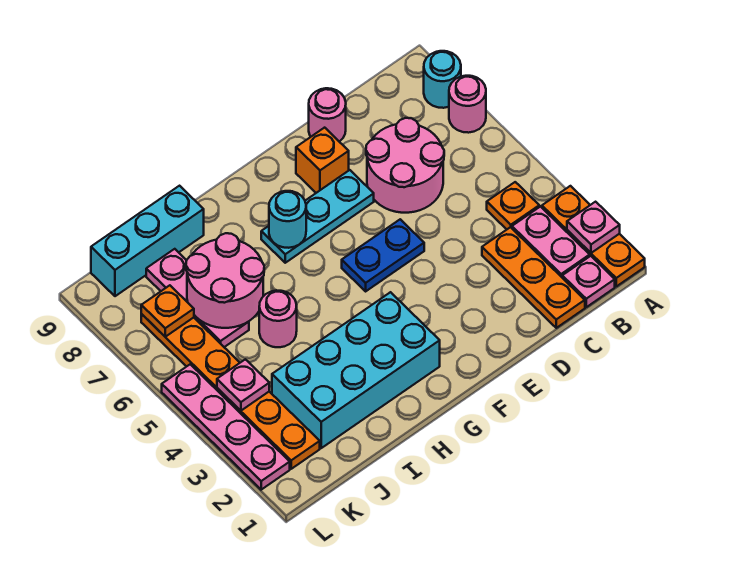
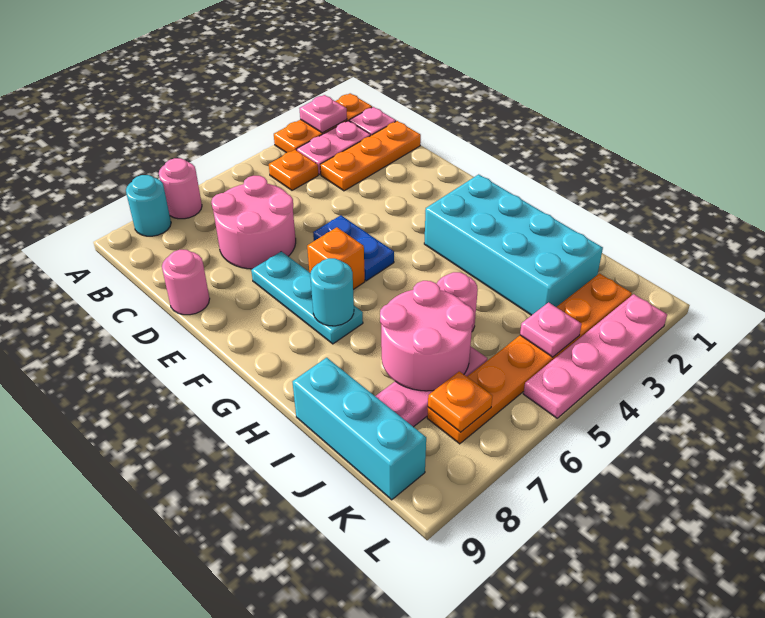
orange 1x1 brick [296,128,349,193] -> orange 1x1 brick moved to [307,227,365,290]

